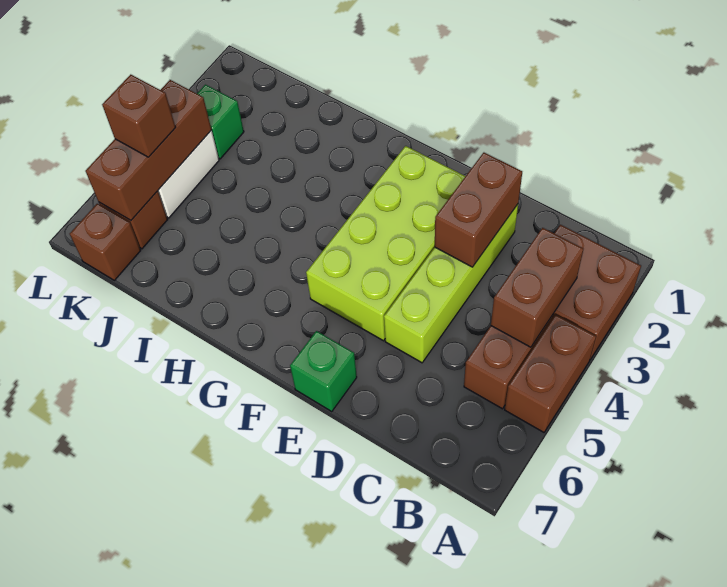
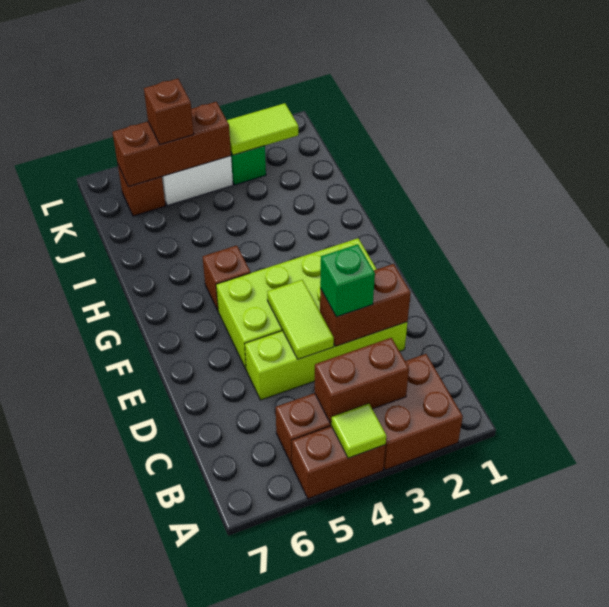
none -> lime 1x1 tile [331,403,386,458]
none -> lime 1x2 tile [267,280,334,359]
green 1x1 brick [290,331,357,411] -> green 1x1 brick moved to [320,244,375,317]
none -> lime 1x2 tile [227,103,298,155]
brown 1x1 brick [70,204,141,280] -> brown 1x1 brick moved to [203,245,250,310]

